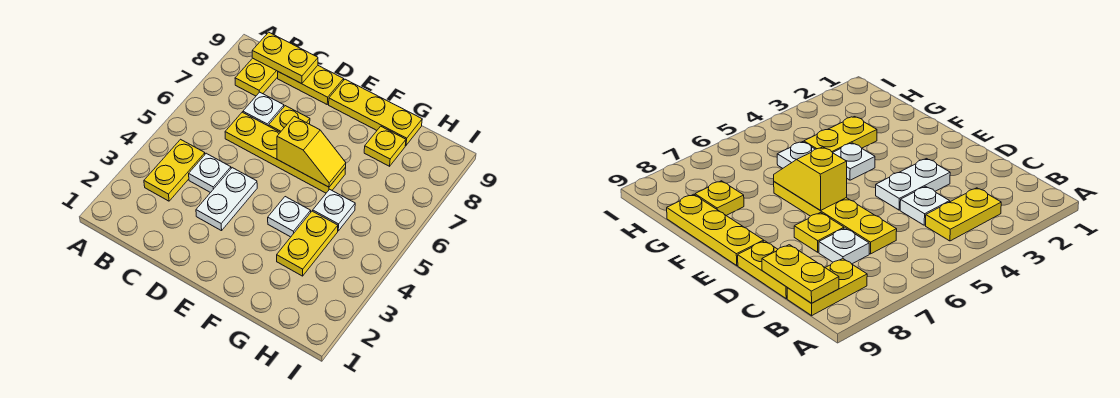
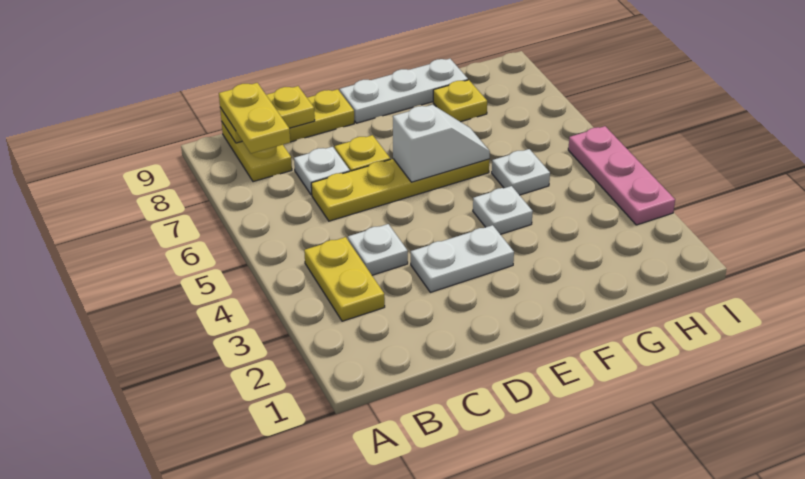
white 1x2 plate [196,168,257,231] -> white 1x2 plate turned to [411,225,514,292]
yellow 1x2 slope [277,116,346,187] -> white 1x2 slope [393,105,490,182]
yellow 1x3 plate [329,79,422,145] -> white 1x3 plate [340,59,468,123]
yellow 1x2 plate [277,211,338,276] -> yellow 1x2 plate moved to [219,83,290,153]
none -> pink 1x3 plate [568,126,675,225]

